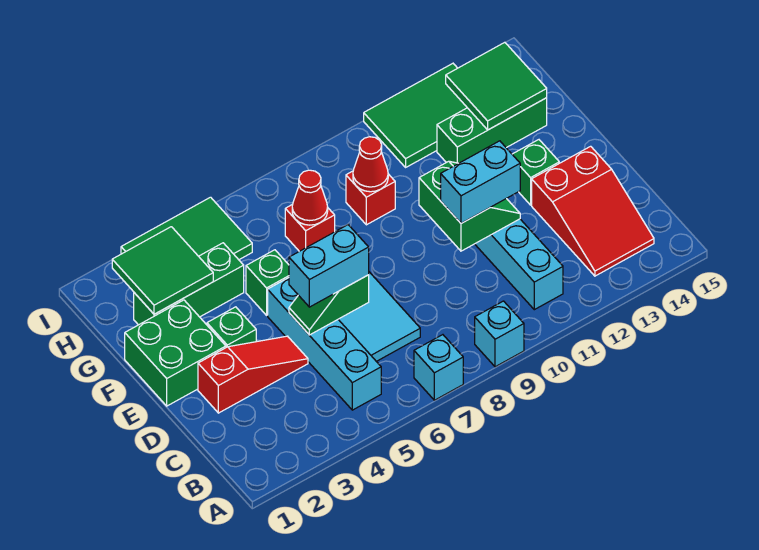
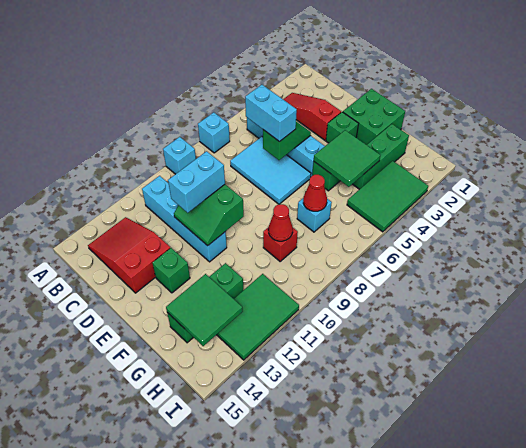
red 1x3 slope [198,336,308,413] -> red 1x3 slope turned to [283,93,341,140]
cyan 1x2 brick [289,225,369,307] -> cyan 1x2 brick turned to [245,85,297,142]
green 2x2 tile [112,227,213,314] -> green 2x2 tile moved to [314,130,380,187]
red 1x1 brick [285,204,335,251] -> cyan 1x1 brick [297,199,332,232]

